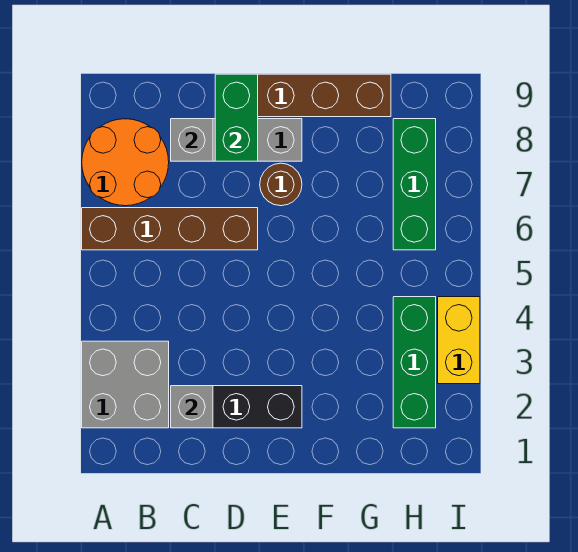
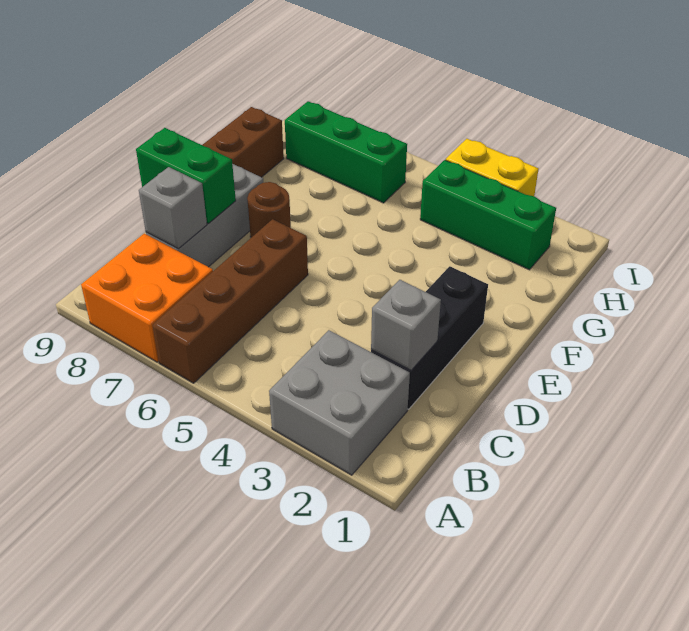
orange 2x2 round brick [82,119,169,206] -> orange 2x2 brick [81,234,213,362]

